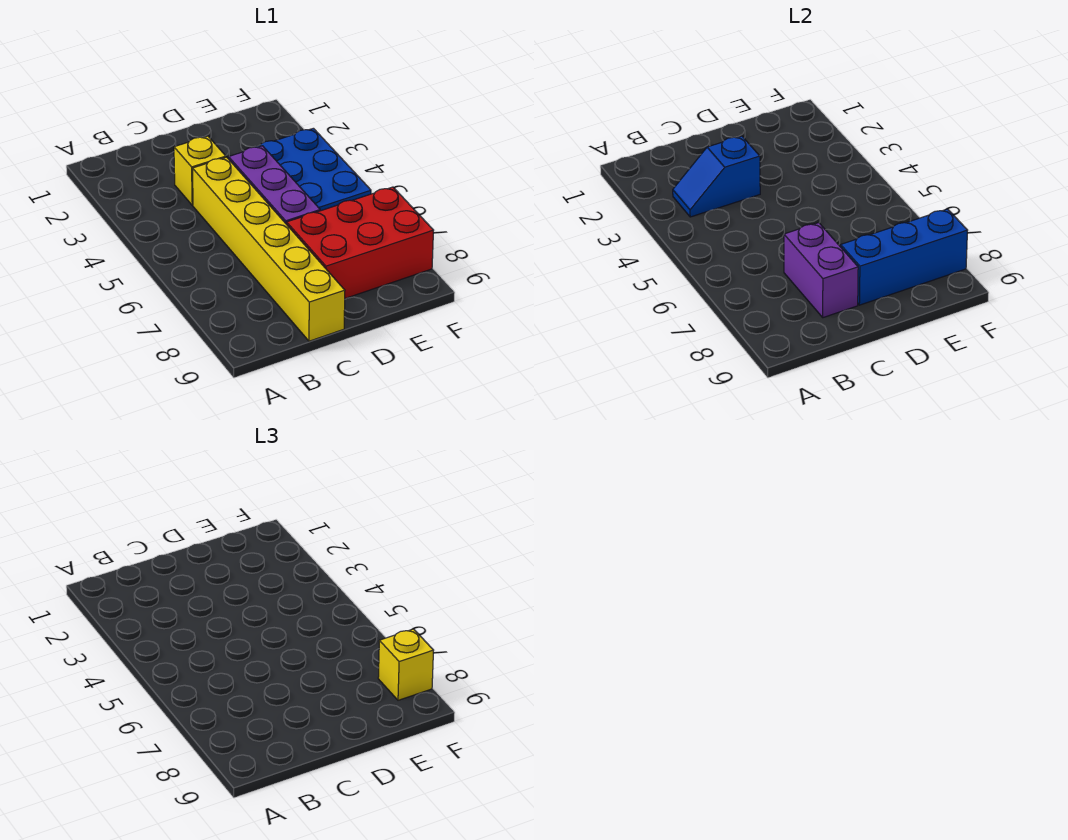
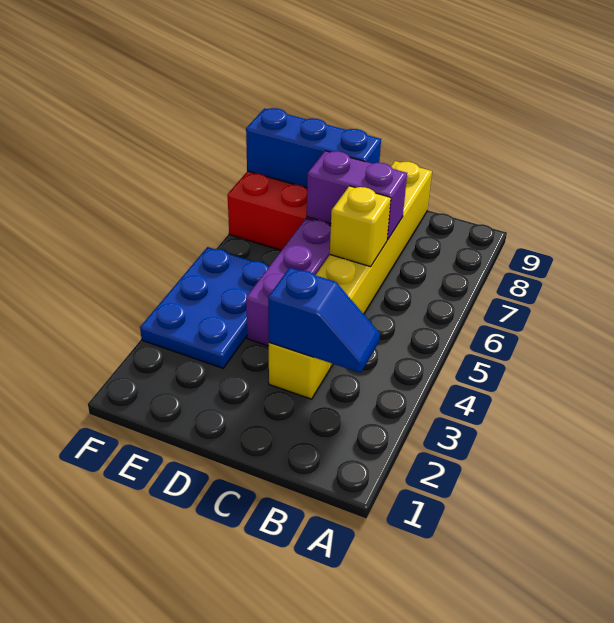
purple 1x2 brick [784,223,858,318] -> purple 1x2 brick turned to [307,151,407,240]
yellow 1x1 brick [378,629,434,700] -> yellow 1x1 brick moved to [330,186,391,267]

